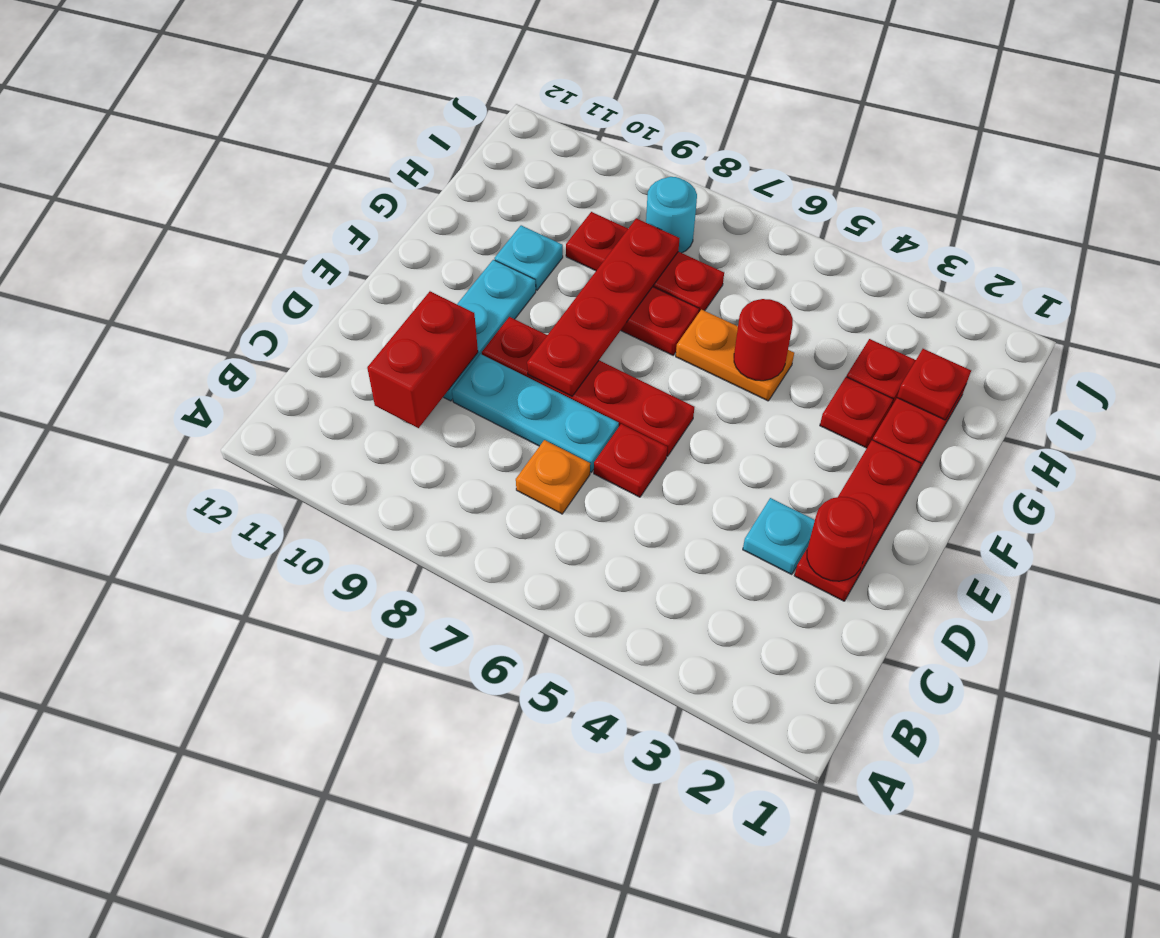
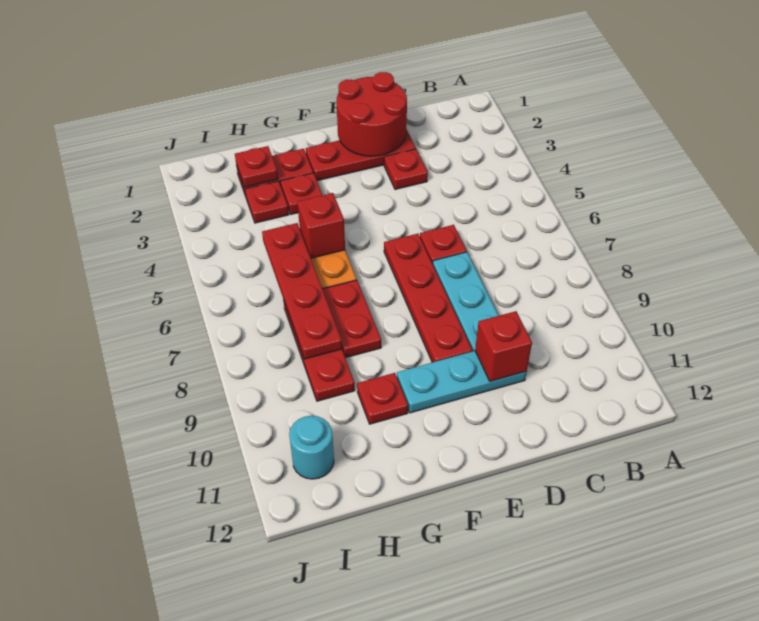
orange 1x1 plate [516,440,590,514] -> none
red 1x2 brick [367,291,478,428] -> red 1x1 brick [475,311,532,382]
red 1x1 round brick [807,497,874,581] -> red 2x2 round brick [336,72,407,156]
cyan 1x1 plate [743,498,815,575] -> red 1x1 plate [384,149,428,189]
red 1x4 plate [527,218,679,396] -> red 1x4 plate turned to [262,223,342,359]
red 1x1 round brick [734,299,793,381] -> red 1x1 brick [297,193,345,258]
cyan 1x1 plate [494,225,563,290] -> red 1x1 plate [357,373,408,424]
cyan 1x1 round brick [646,177,697,253] -> cyan 1x1 round brick moved to [289,416,334,479]

